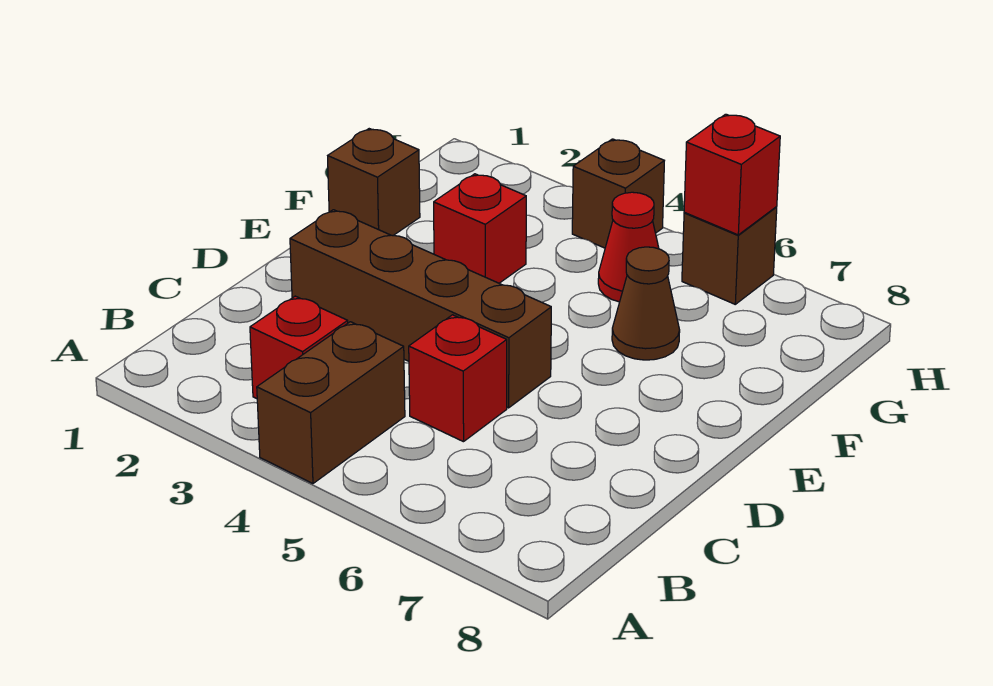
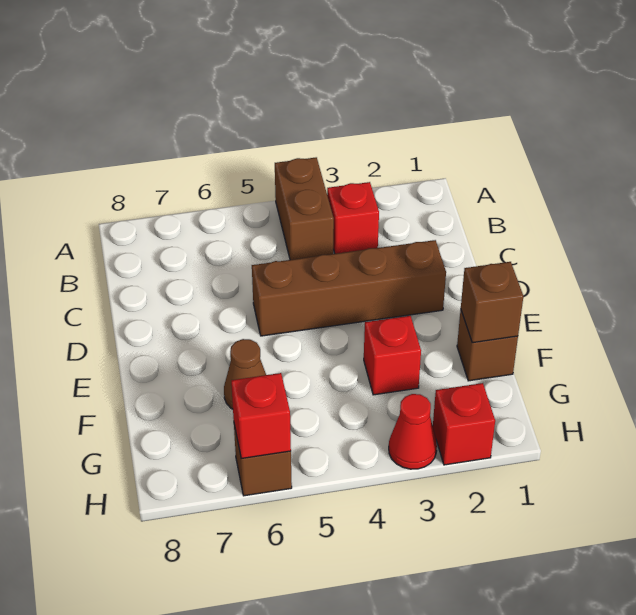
red 1x1 brick [409,315,507,442] -> red 1x1 brick moved to [433,383,495,465]
red 1x1 cone [598,192,659,302] -> red 1x1 cone moved to [389,394,437,469]
brown 1x1 brick [572,139,664,248] -> brown 1x1 brick moved to [461,262,523,343]

